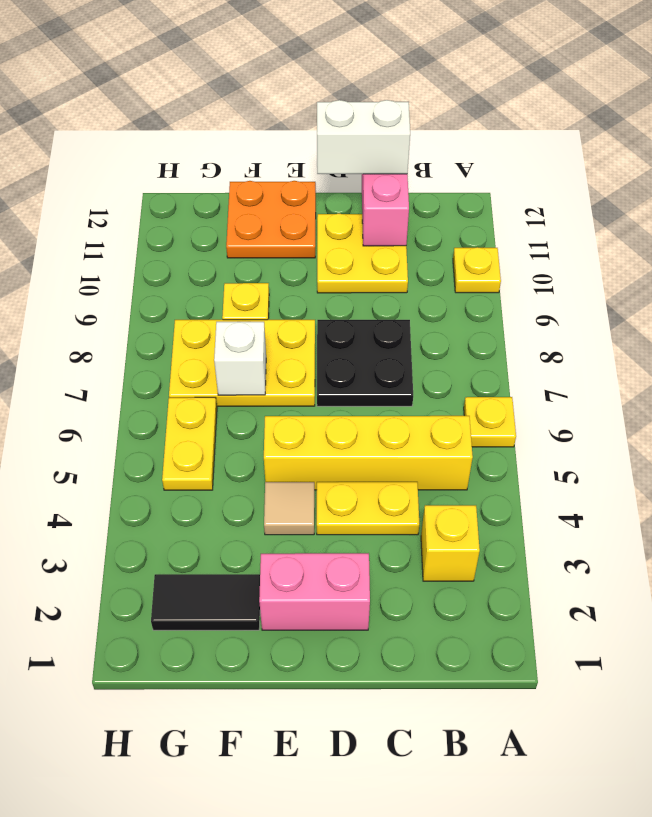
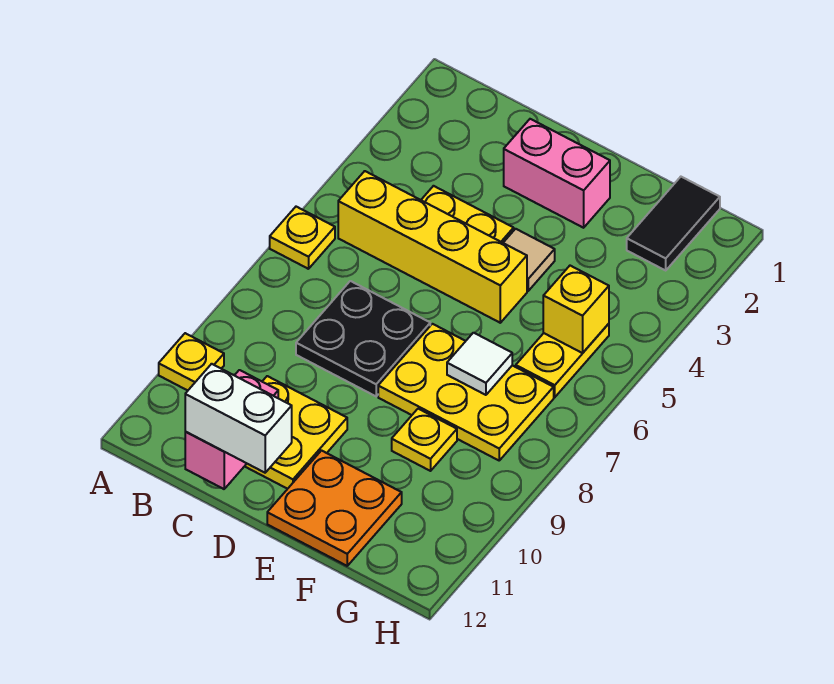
yellow 1x1 brick [421,505,480,581] -> yellow 1x1 brick moved to [543,266,609,353]
black 1x2 tile [151,574,260,630] -> black 1x2 tile turned to [627,177,720,270]
white 1x1 brick [214,322,266,395] -> white 1x1 tile [447,333,512,395]

